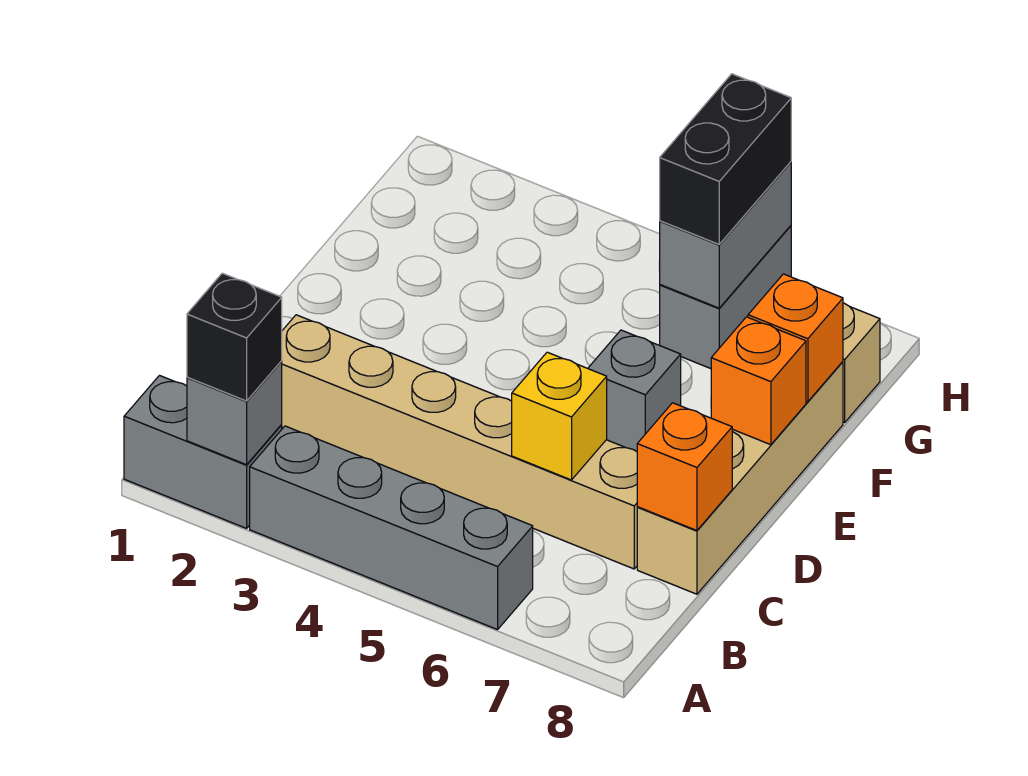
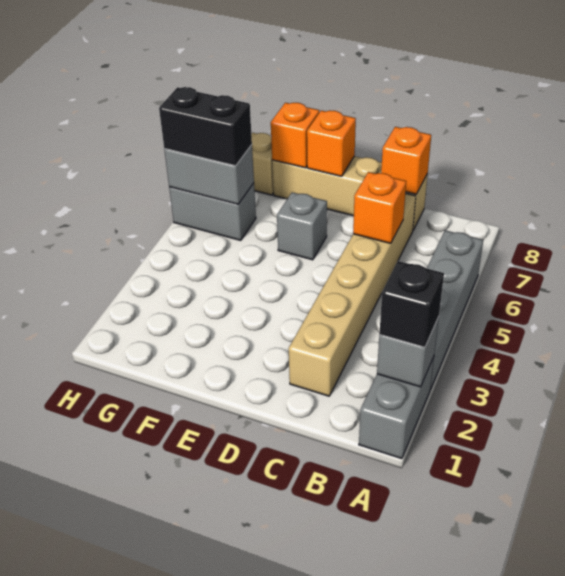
yellow 1x1 brick [512,352,607,480] -> orange 1x1 brick [353,172,406,243]

